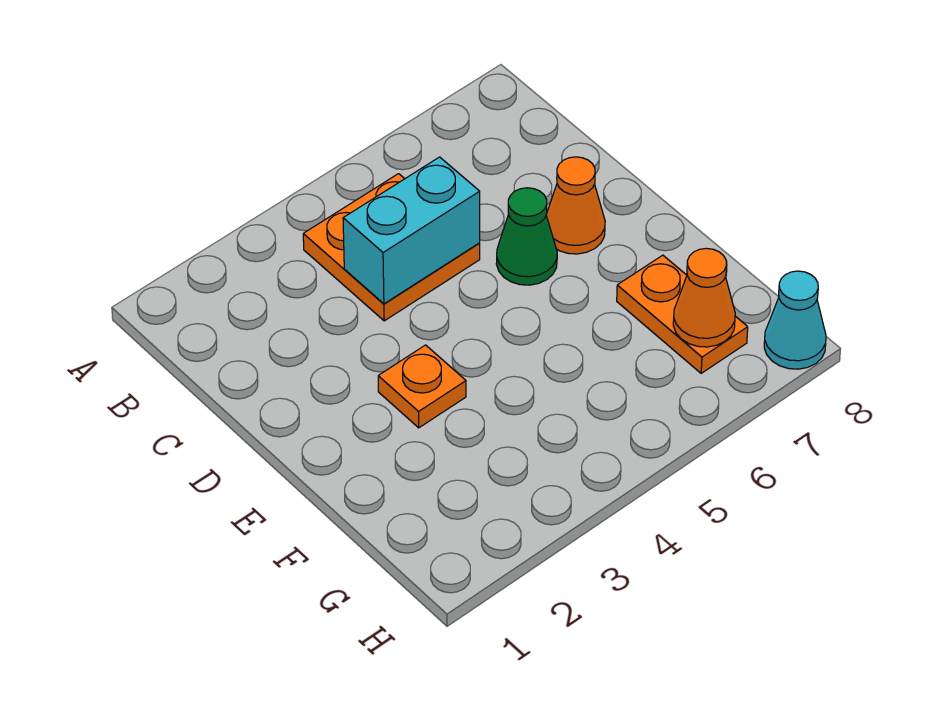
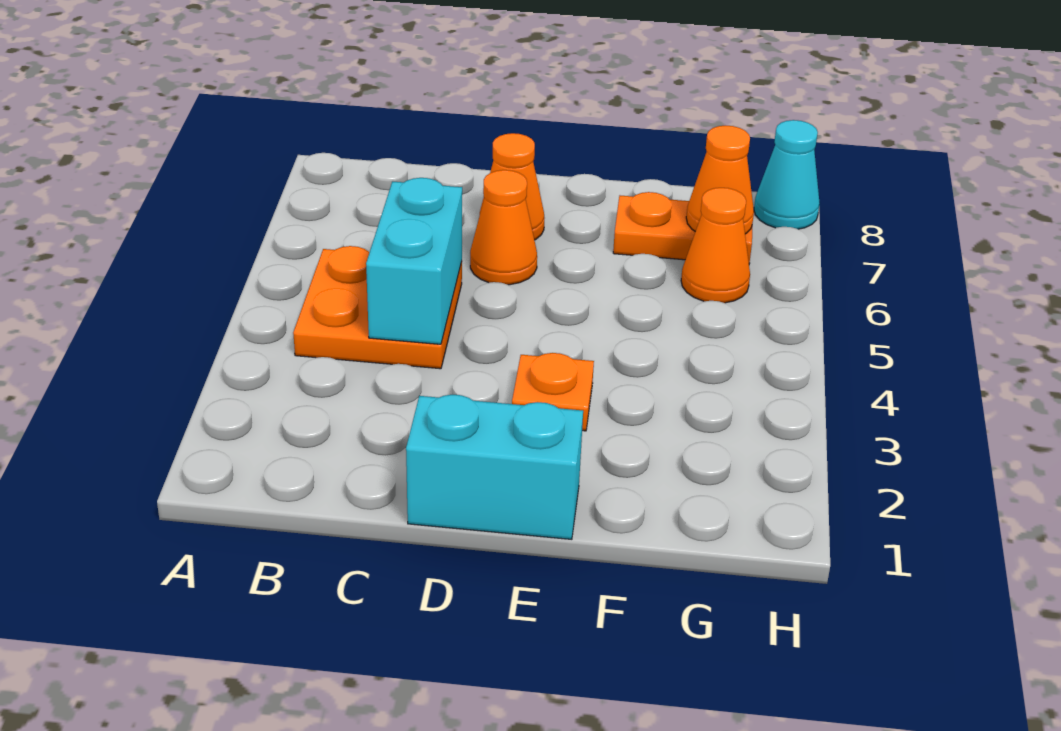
none -> cyan 1x2 brick [406,394,583,539]
green 1x1 cone [496,188,557,285] -> orange 1x1 cone [470,170,537,285]
none -> orange 1x1 cone [681,188,750,303]

